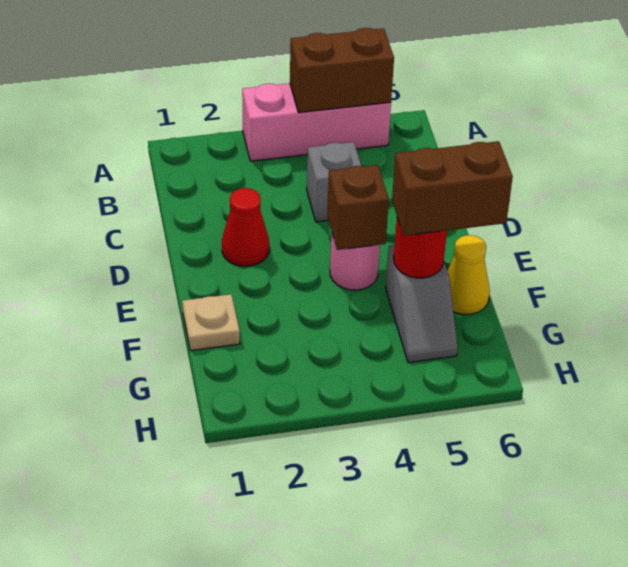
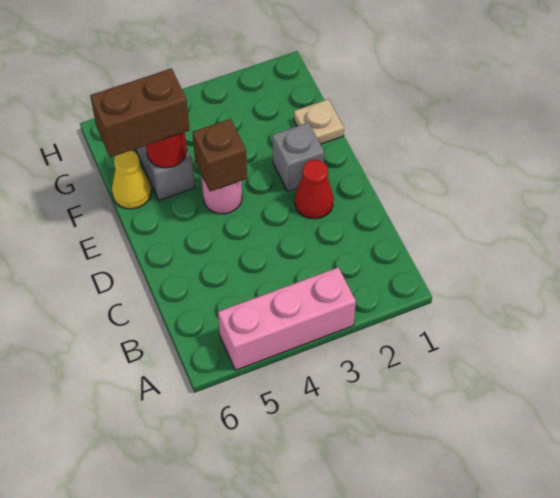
brown 1x2 brick [290,28,394,113] -> none
grey 1x1 brick [307,142,361,222] -> grey 1x1 brick moved to [272,122,325,192]

